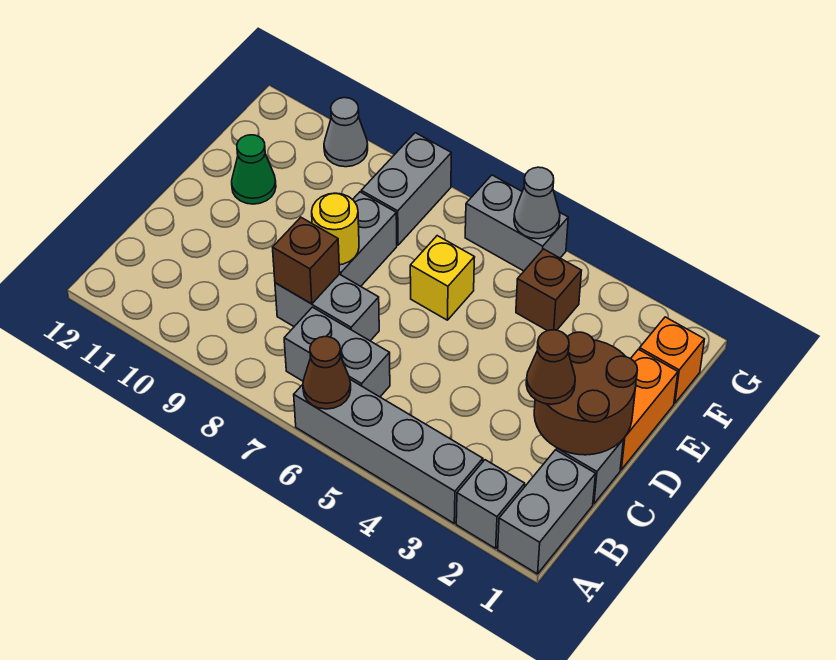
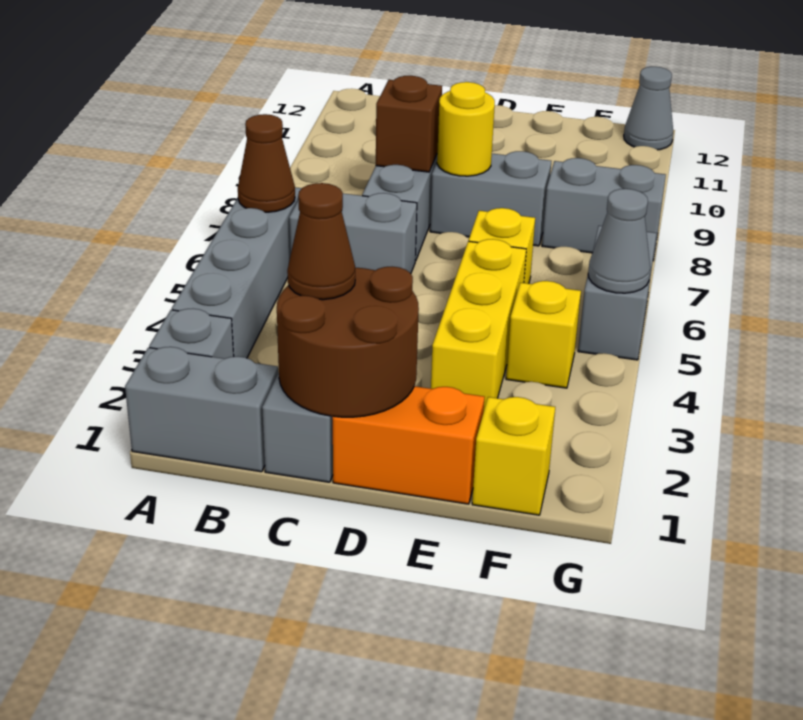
grey 1x2 brick [284,307,390,397] -> grey 1x2 brick turned to [289,193,417,273]
none -> yellow 1x3 brick [431,239,526,409]
green 1x1 cone [232,135,276,204] -> none
orange 1x1 brick [639,317,704,403] -> yellow 1x1 brick [472,397,555,515]
brown 1x1 brick [516,249,582,331] -> yellow 1x1 brick [506,281,581,388]
grey 1x1 cone [324,98,368,167] -> grey 1x1 cone moved to [624,67,673,150]

